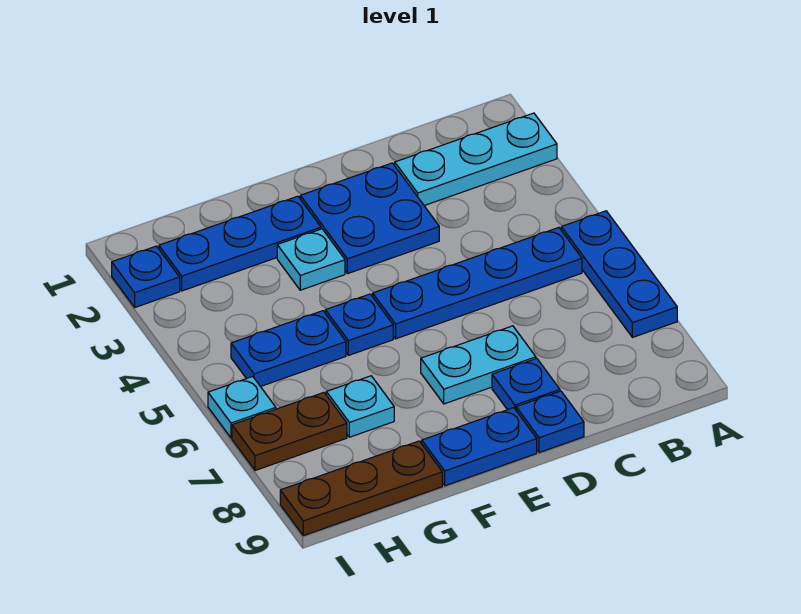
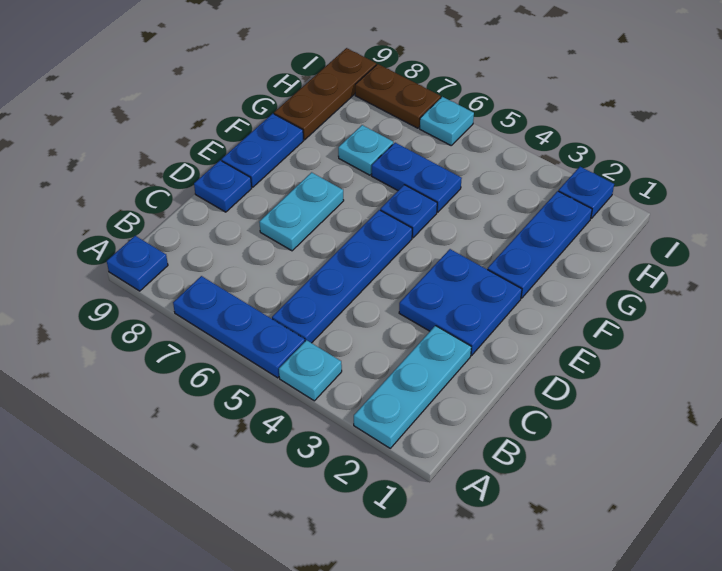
blue 1x1 plate [492,359,560,410] -> blue 1x1 plate moved to [107,236,168,291]
cyan 1x1 plate [277,229,345,290] -> cyan 1x1 plate moved to [279,340,342,401]
blue 1x2 plate [231,311,346,387] -> blue 1x2 plate turned to [371,143,462,212]
brown 1x2 plate [232,393,347,470] -> brown 1x2 plate turned to [355,64,441,128]

